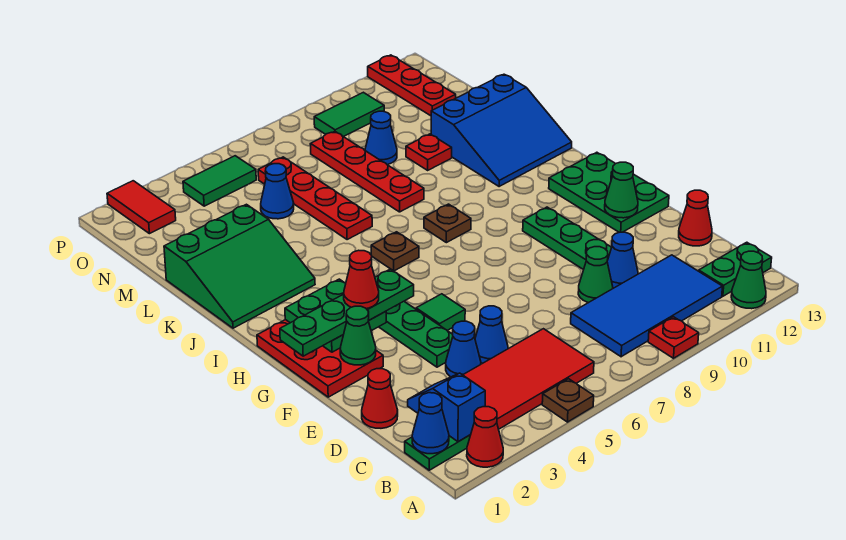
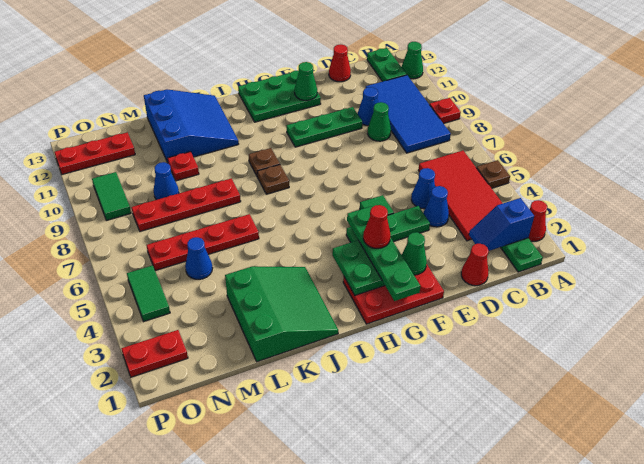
blue 1x1 cone [412,393,449,454] -> none
brown 1x1 plate [371,232,419,271] -> brown 1x1 plate moved to [249,148,280,177]
red 1x2 tile [107,181,176,234] -> red 1x2 plate [121,330,188,377]

